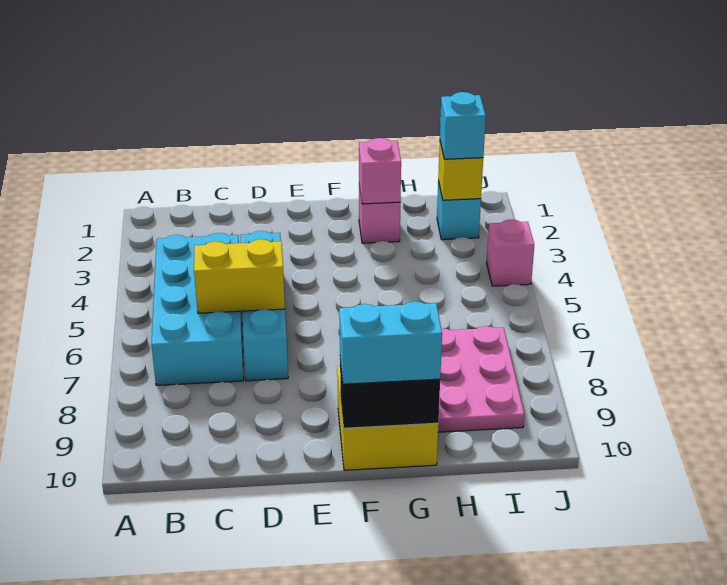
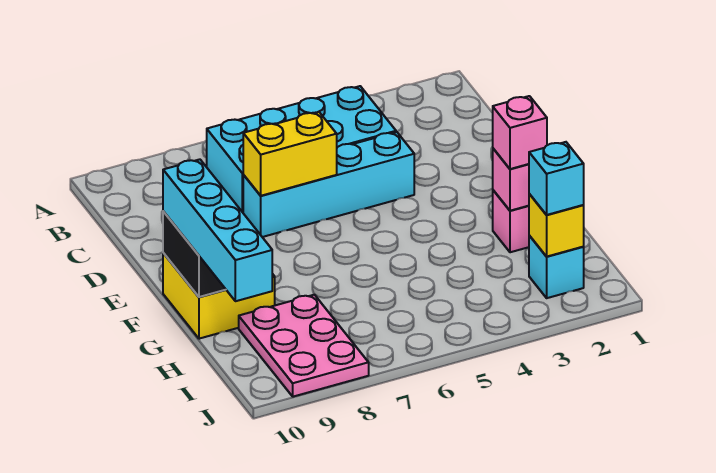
yellow 1x2 brick [194,239,285,313] -> yellow 1x2 brick turned to [243,112,337,196]
cyan 1x2 brick [339,302,442,384] -> cyan 1x4 brick [163,159,272,301]
pink 2x3 plate [438,326,525,432] -> pink 2x3 plate turned to [239,295,369,397]
pink 1x1 brick [487,220,534,286] -> pink 1x1 brick moved to [493,96,547,169]

